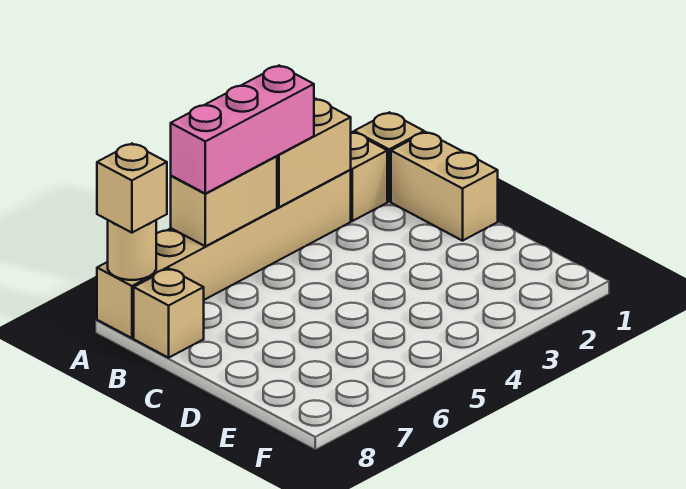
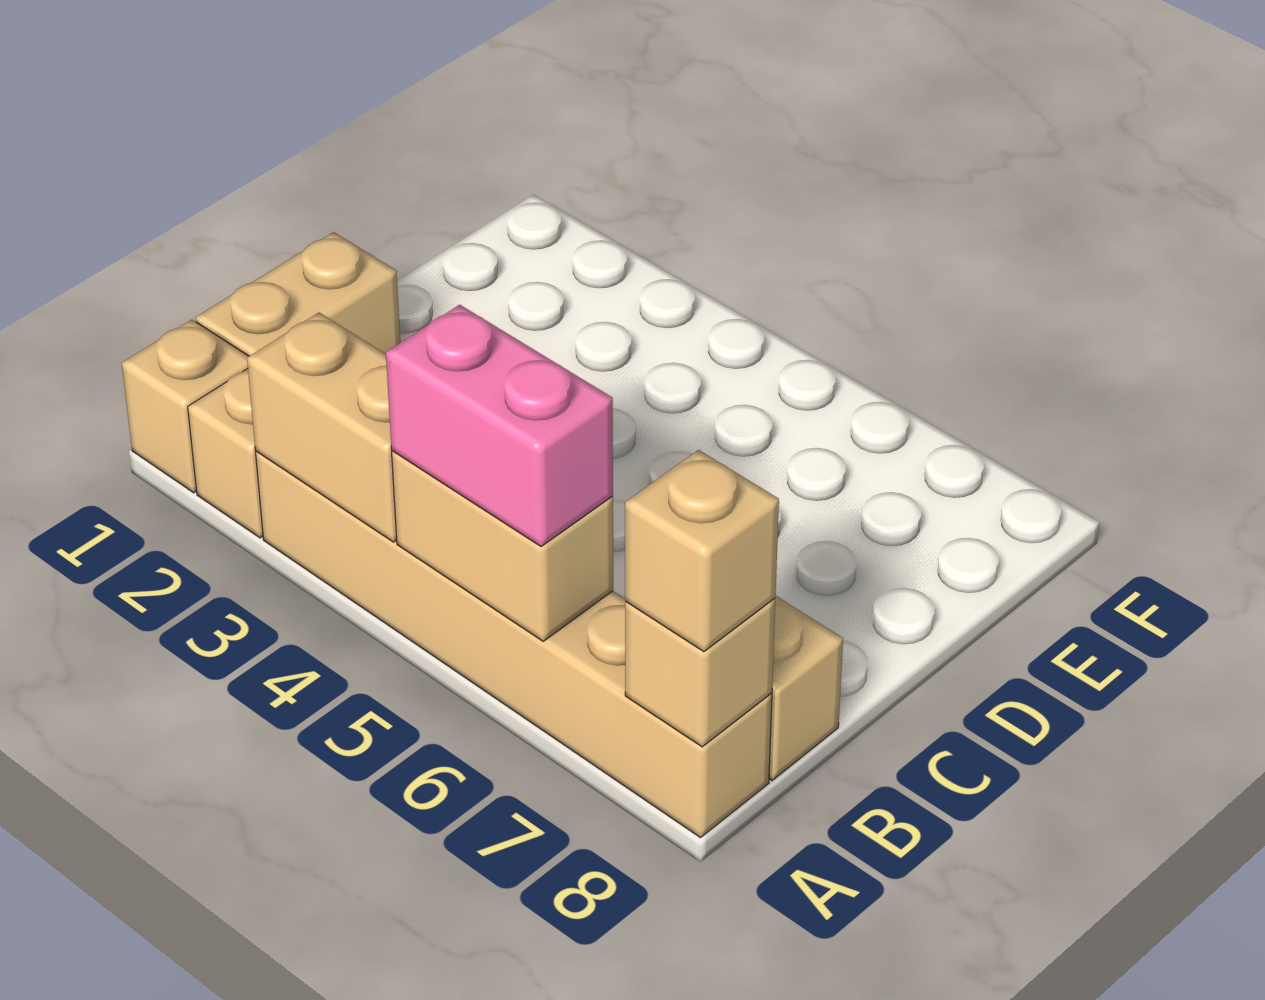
pink 1x3 brick [171,66,314,194] -> pink 1x2 brick [386,305,613,546]
tan 1x1 round brick [108,220,156,280] -> tan 1x1 brick [625,598,775,747]

